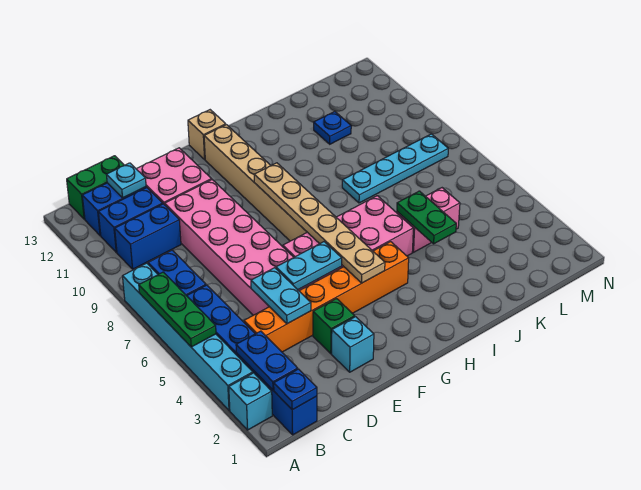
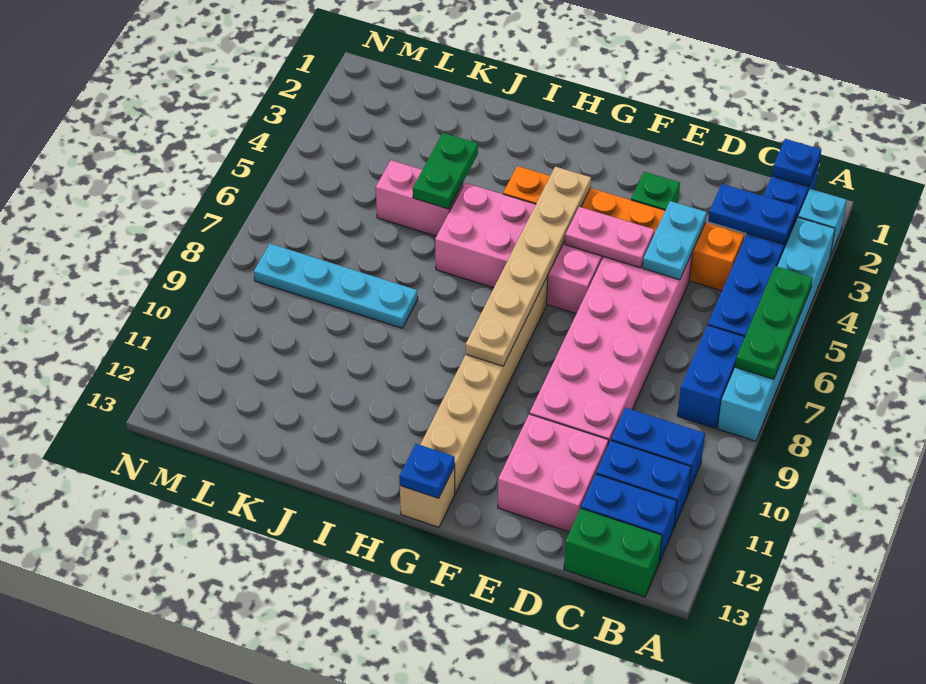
blue 1x2 plate [236,331,298,390] -> blue 1x2 plate turned to [708,184,798,244]
cyan 1x1 plate [106,163,146,198] -> none
cyan 1x1 brick [332,317,374,372] -> none
cyan 1x2 plate [276,242,342,290] -> pink 1x2 plate [565,207,654,268]
blue 1x1 plate [314,112,351,144] -> blue 1x1 plate moved to [399,444,455,498]

